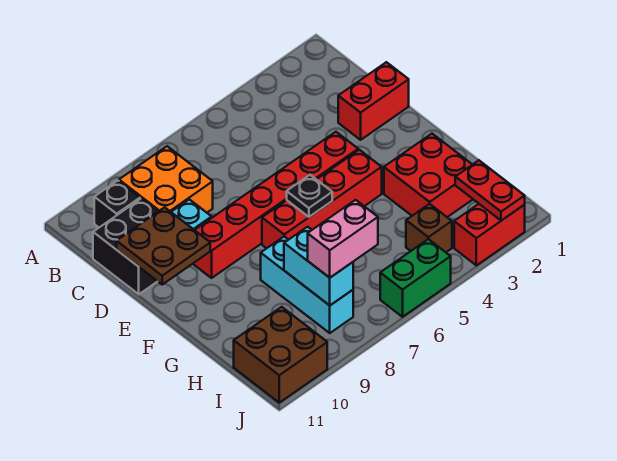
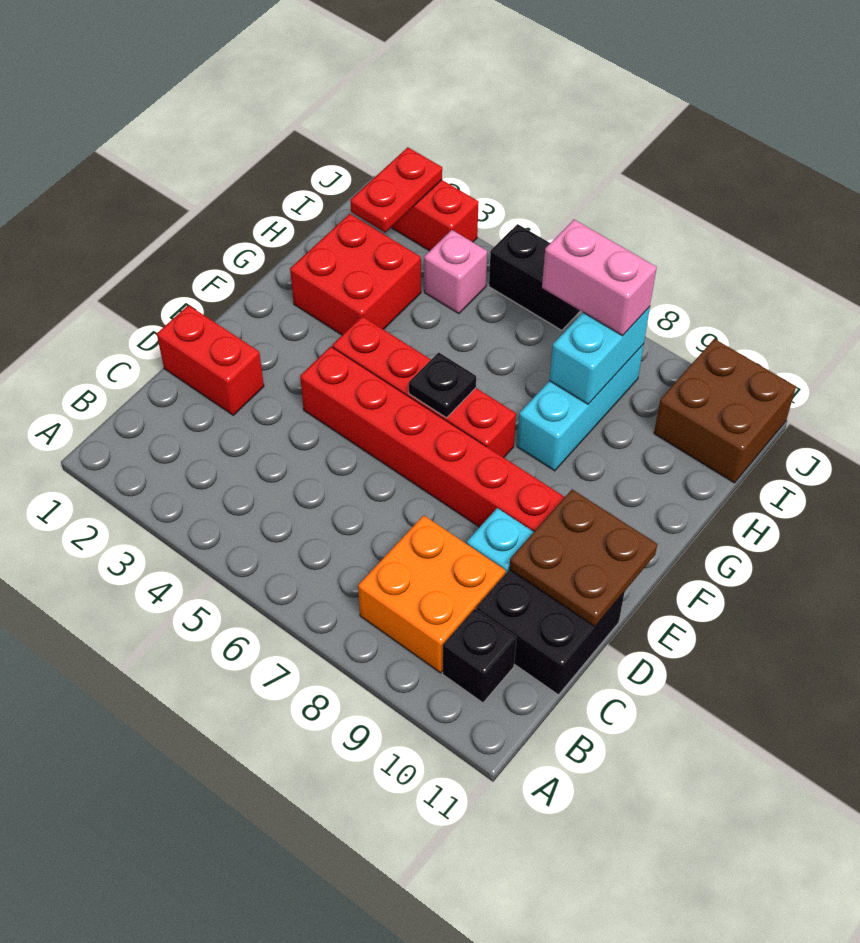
brown 1x1 brick [406,204,452,252] -> pink 1x1 brick [424,230,487,314]
green 1x2 brick [380,239,451,317] -> black 1x2 brick [489,224,580,330]

